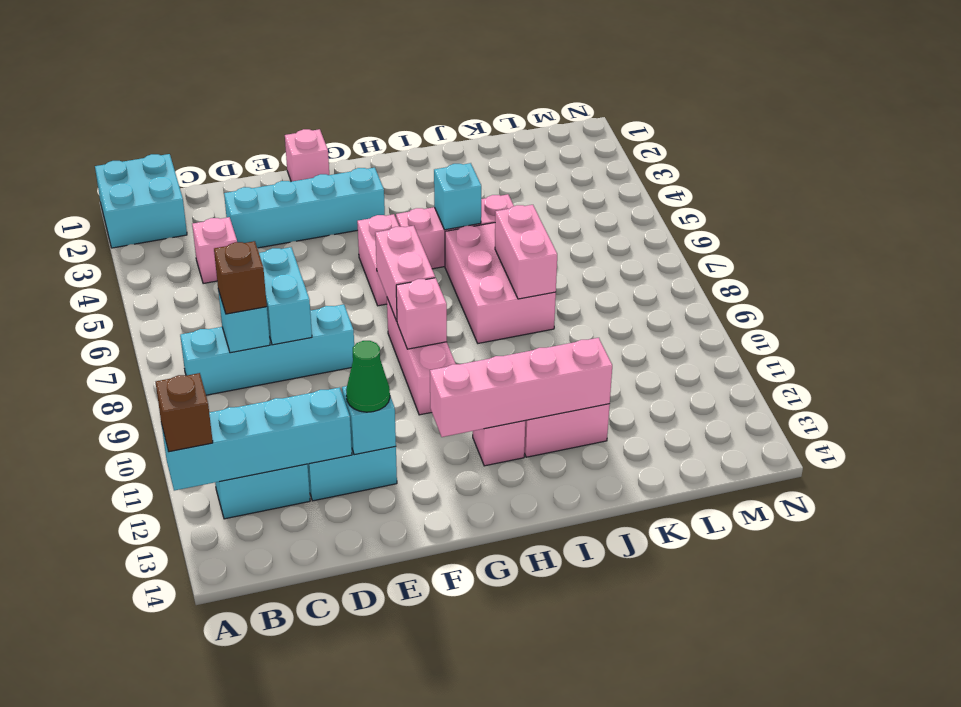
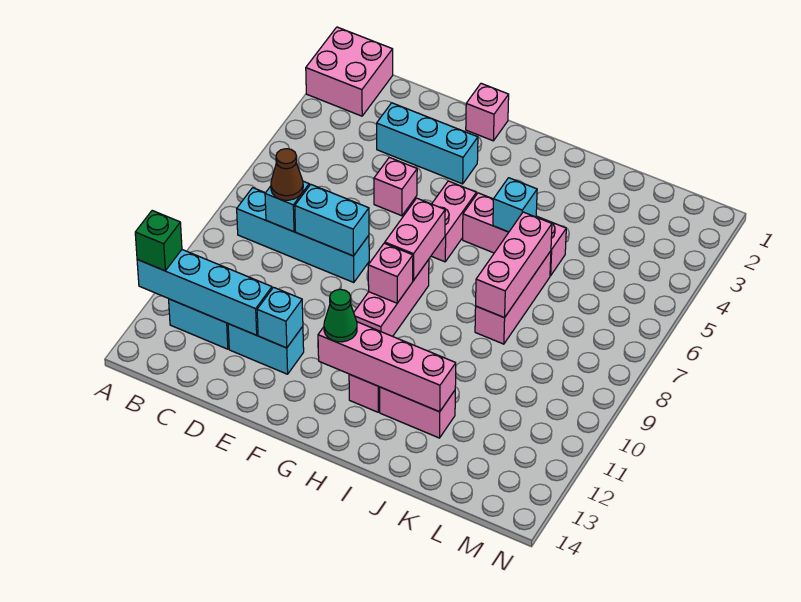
cyan 2x2 brick [95,154,187,248] -> pink 2x2 brick [306,27,393,116]
brown 1x1 brick [156,373,213,452] -> green 1x1 brick [135,211,182,271]
pink 1x1 brick [192,217,237,284] -> pink 1x1 brick moved to [374,157,417,216]
brown 1x1 brick [214,241,267,314] -> brown 1x1 cone [271,149,303,200]
cyan 1x4 brick [224,168,385,248] -> cyan 1x3 brick [377,103,478,184]
cyan 1x2 brick [259,247,312,345] -> cyan 1x2 brick turned to [295,185,369,256]
green 1x1 cone [346,341,390,412] -> green 1x1 cone moved to [324,289,357,342]
pink 2x3 brick [445,223,556,343] -> pink 1x3 brick [475,251,551,344]
pink 1x2 brick [495,205,557,299] -> pink 1x3 brick [476,212,552,318]

